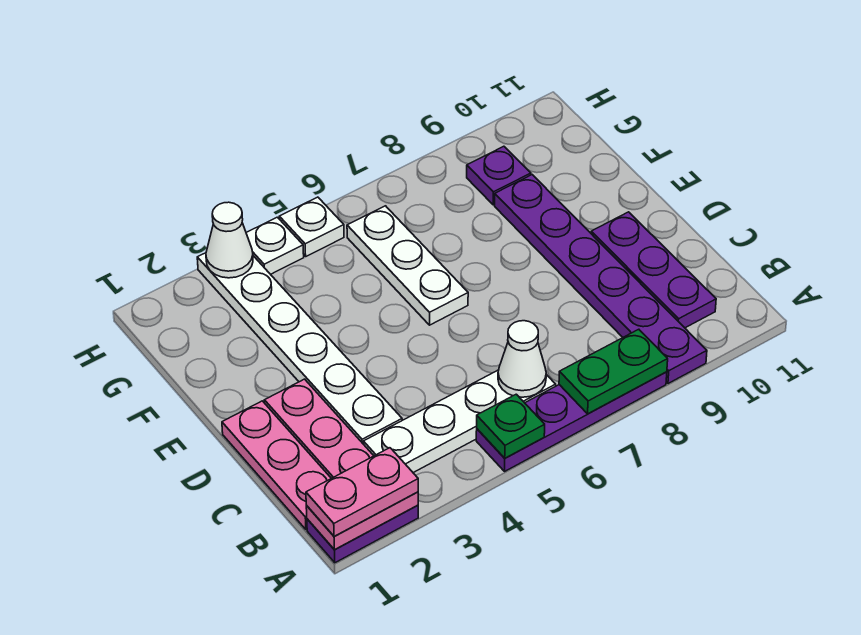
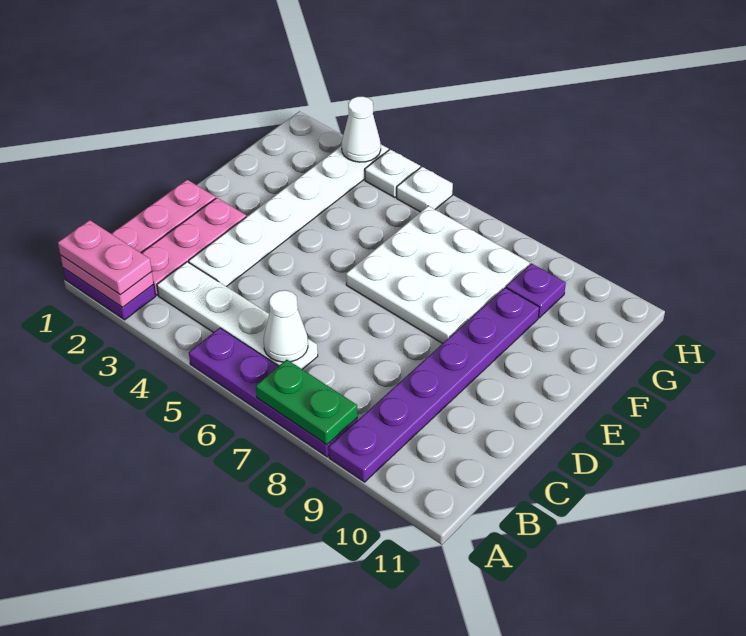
green 1x1 plate [477,394,545,458] -> none
purple 1x3 plate [591,212,716,328] -> none
white 1x3 plate [347,206,468,325] -> white 3x3 plate [346,206,530,344]

